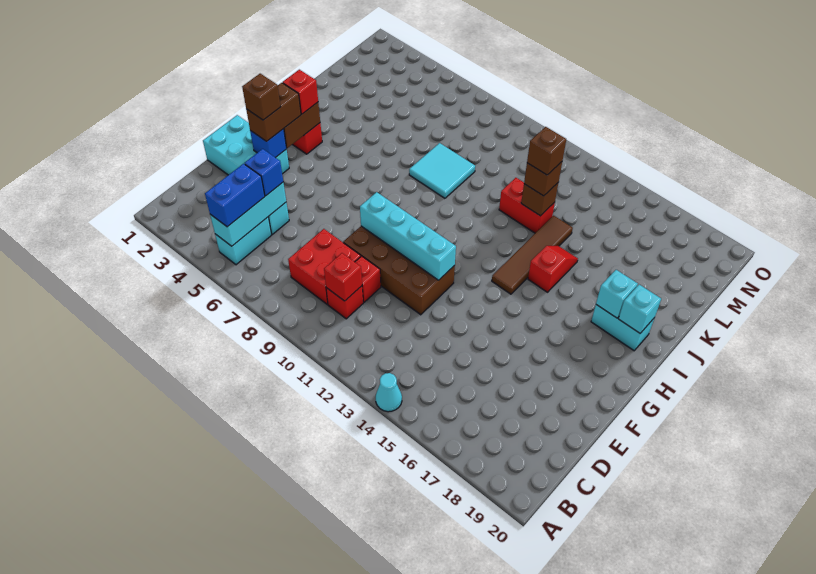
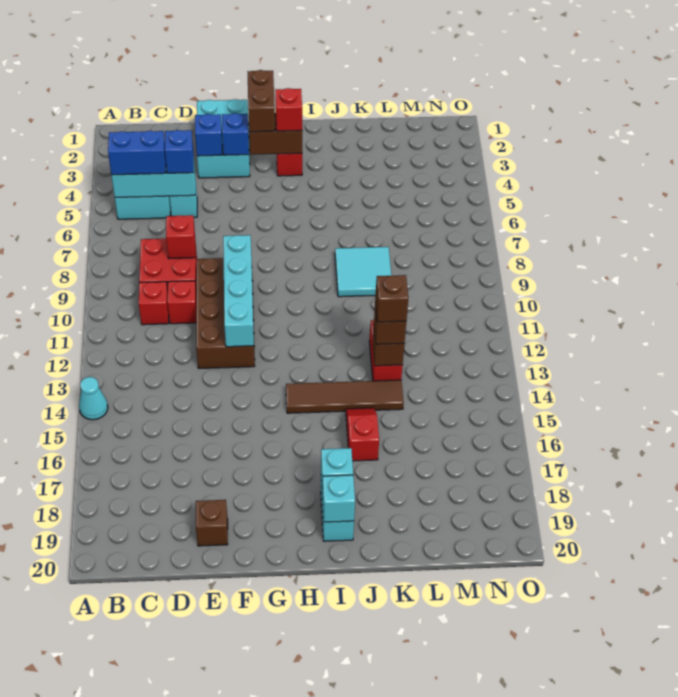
red 1x1 brick [324,253,362,301] -> red 1x1 brick moved to [166,215,195,259]
none -> blue 1x1 brick [195,114,222,156]
brown 1x2 brick [246,83,301,141] -> brown 1x2 brick turned to [248,70,275,132]
brown 1x1 brick [242,74,281,120] -> brown 1x1 brick moved to [196,500,228,546]
red 1x2 slope [528,246,578,292] -> red 1x2 slope turned to [346,408,379,461]

